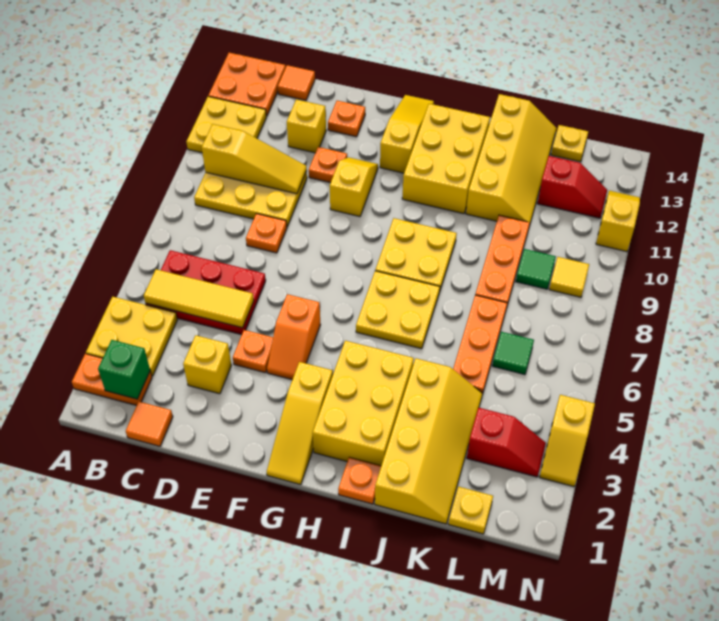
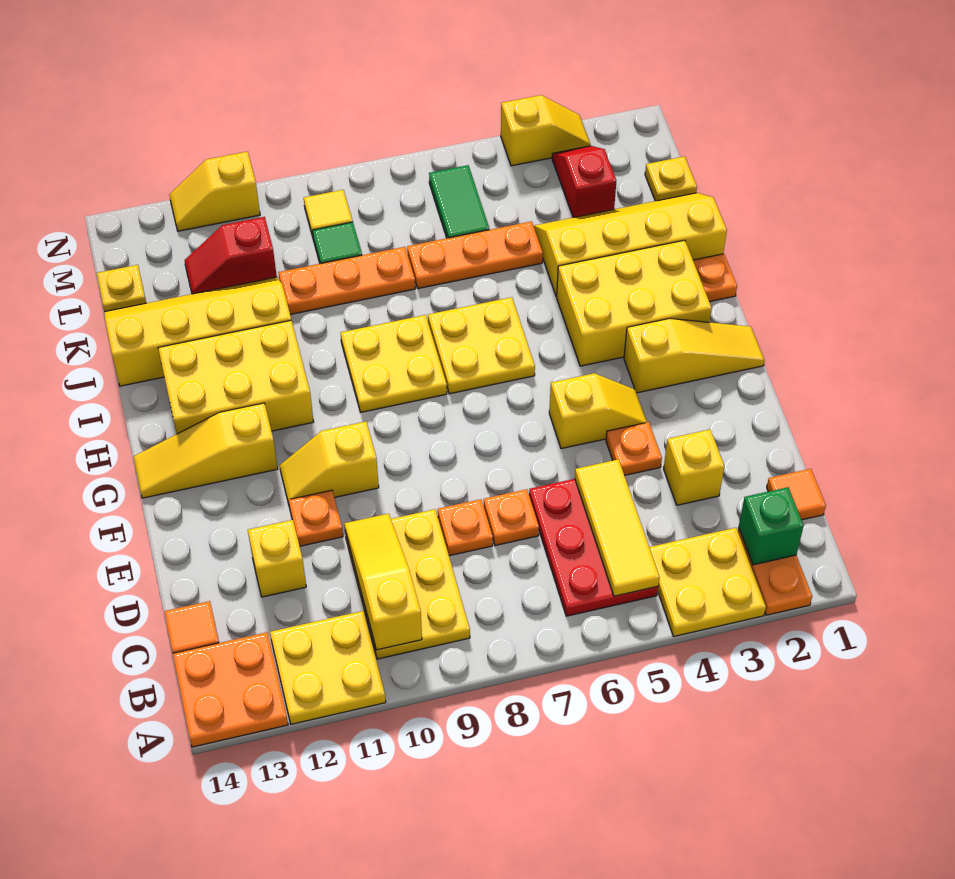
orange 1x1 plate [328,101,365,137] -> orange 1x1 plate moved to [484,489,539,546]
orange 1x2 slope [267,294,321,380] -> yellow 1x2 slope [549,373,647,449]
green 1x1 tile [492,332,534,375] -> green 1x2 tile [429,165,489,238]
red 1x2 slope [537,156,607,218] -> red 1x2 slope turned to [184,217,277,294]

